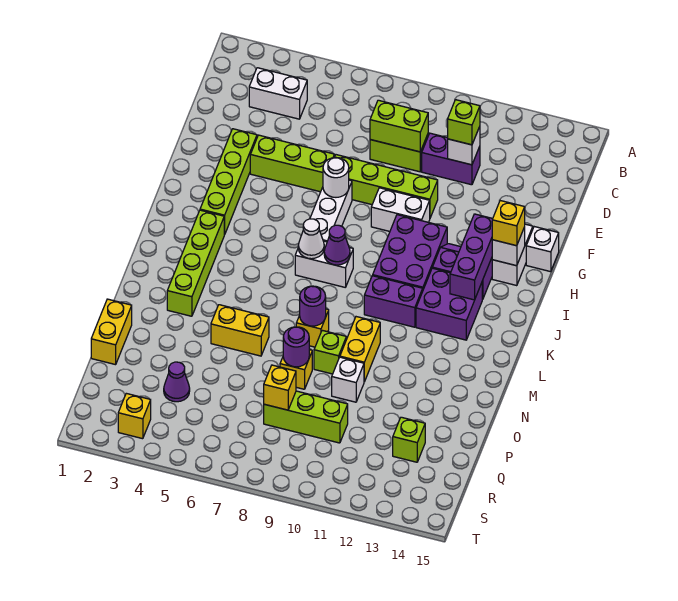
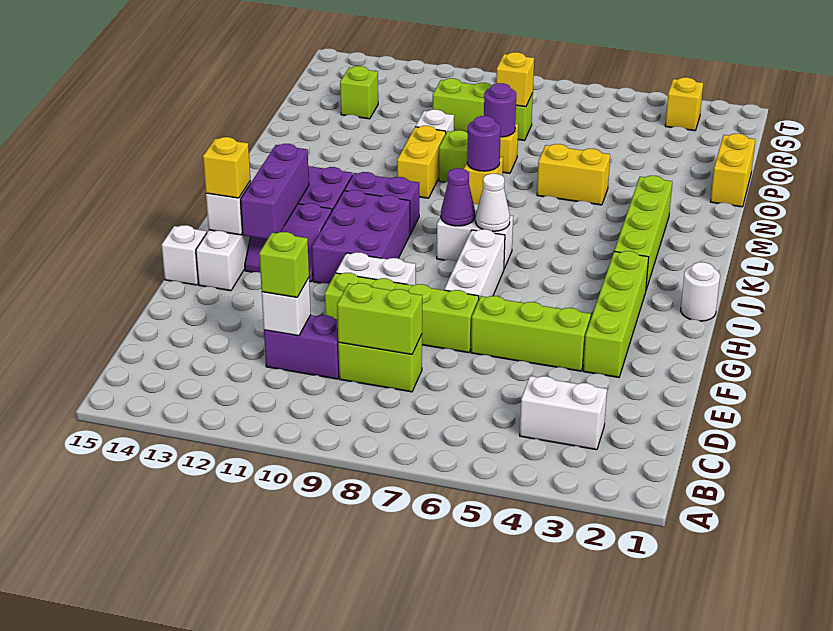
white 1x1 round brick [323,157,349,197] -> white 1x1 round brick moved to [681,262,720,321]
purple 1x1 cone [164,362,190,402] -> none

